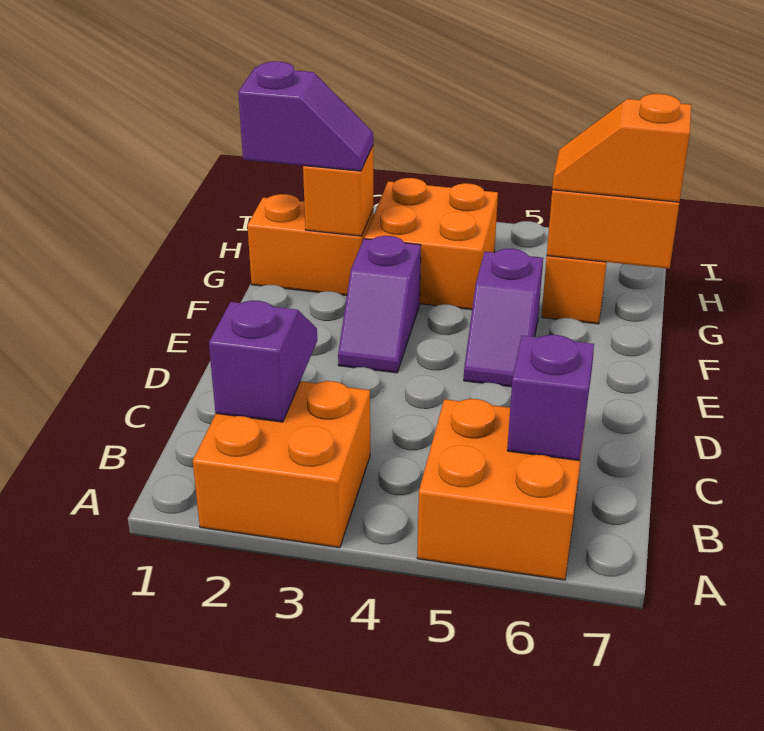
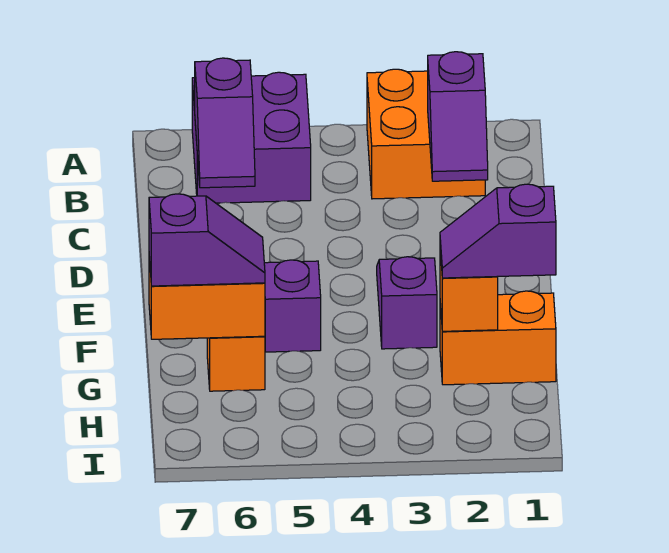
orange 2x2 brick [417,399,584,580] -> purple 2x2 brick [192,72,311,203]
orange 2x2 brick [364,178,498,310] -> none
orange 1x2 slope [552,94,691,202] -> purple 1x2 slope [149,194,265,286]

